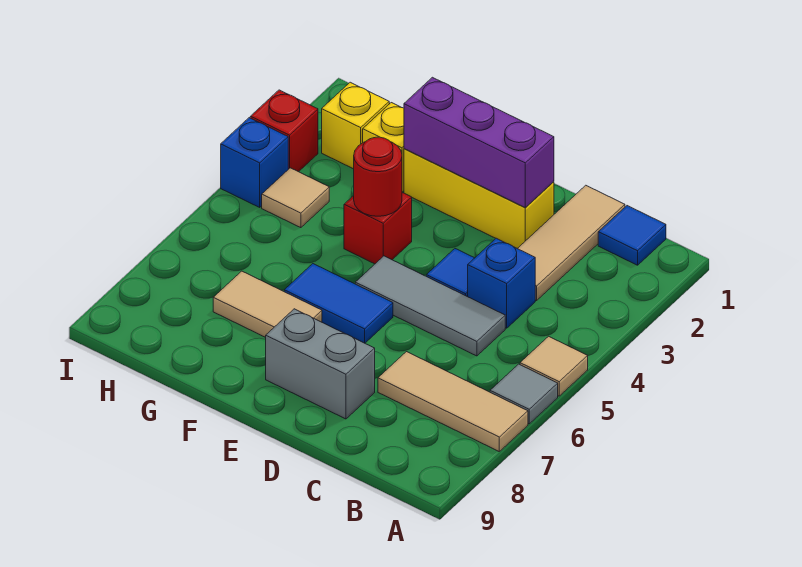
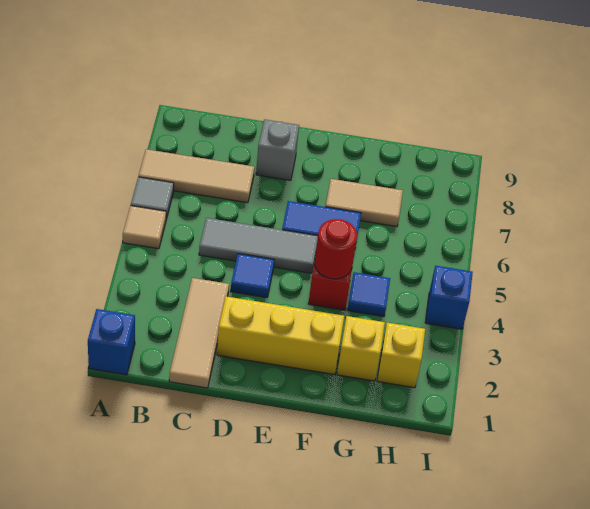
blue 1x1 tile [598,206,666,265] -> blue 1x1 tile moved to [347,272,390,317]
blue 1x1 brick [468,238,535,328] -> blue 1x1 brick moved to [88,309,135,375]
purple 1x3 brick [404,77,554,207] -> none
grey 1x2 brick [266,309,375,419] -> grey 1x1 brick [256,119,299,181]
tan 1x1 tile [262,168,329,228] -> none
red 1x1 brick [250,90,318,172] -> none

